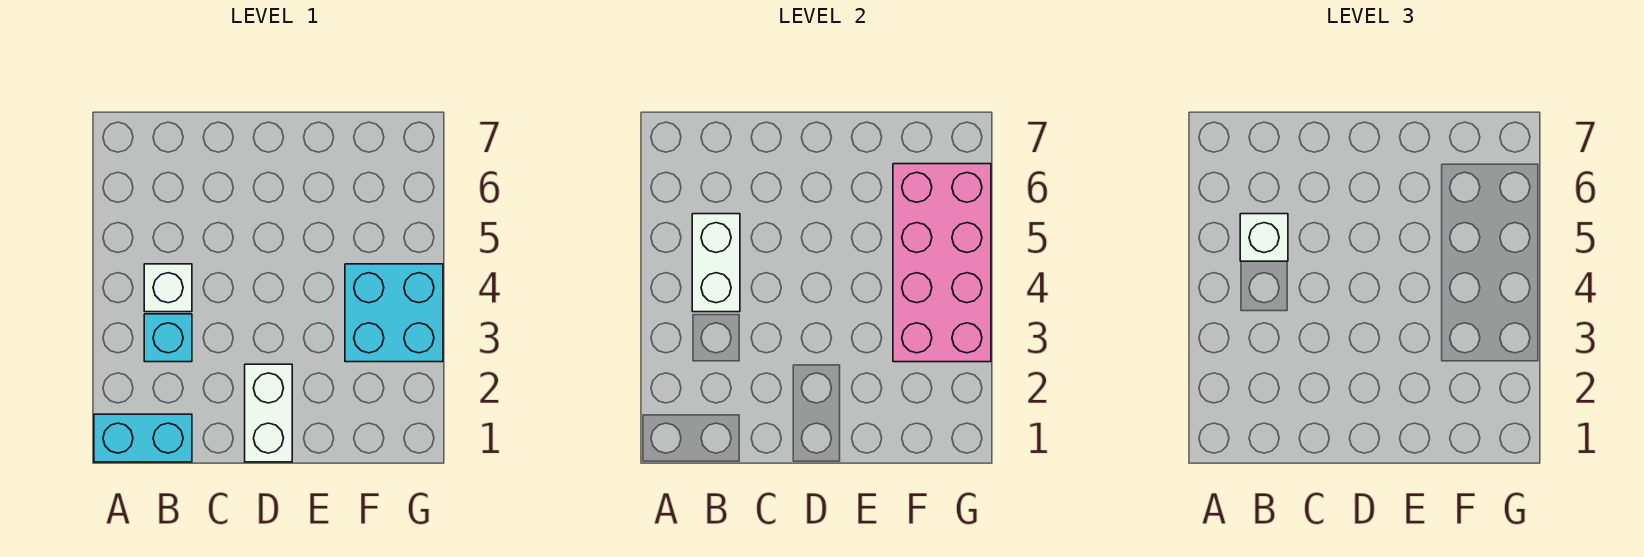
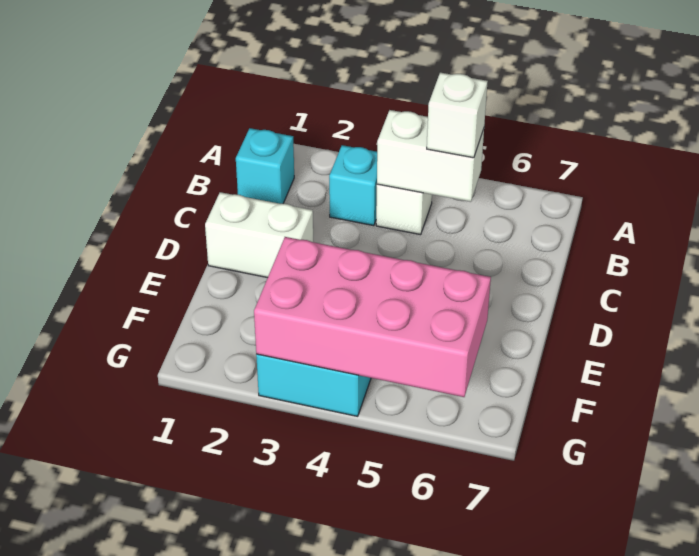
cyan 1x2 brick [94,414,192,462] -> cyan 1x1 brick [236,128,294,204]

